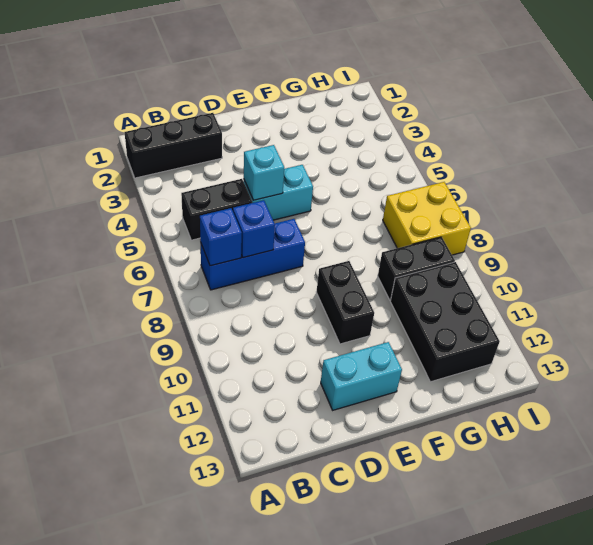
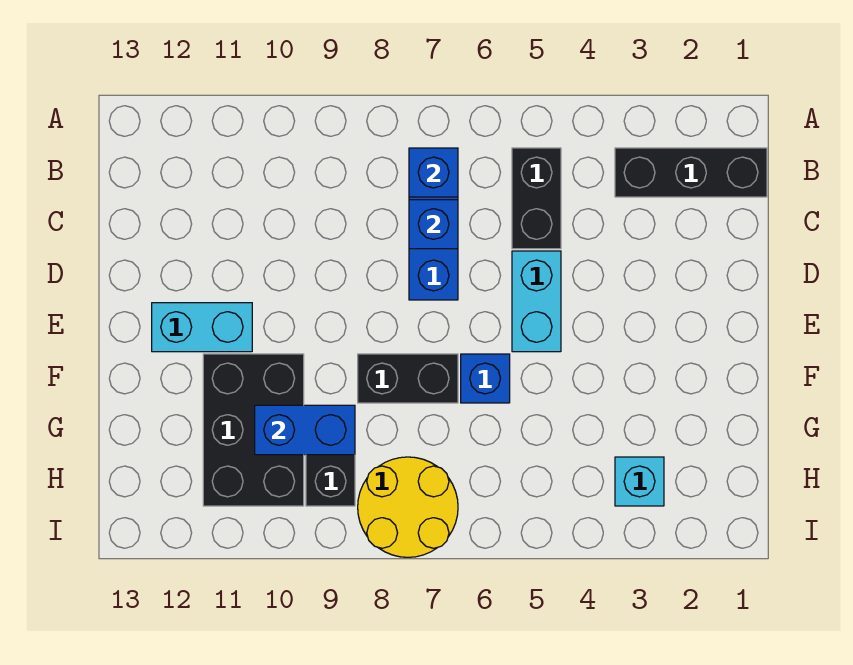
black 1x3 brick [125,113,222,178] -> black 1x3 brick turned to [615,148,767,197]
cyan 1x1 brick [244,145,284,200] -> cyan 1x1 brick moved to [615,457,664,506]
cyan 1x2 brick [321,342,402,410] -> cyan 1x2 brick turned to [152,303,252,352]
black 1x2 brick [316,261,374,344] -> black 1x2 brick moved to [358,354,458,403]
none -> blue 1x1 brick [461,354,510,403]
none -> blue 1x2 brick [255,405,355,455]
black 2x3 brick [390,262,500,382] -> black 2x3 brick turned to [203,354,304,506]
yellow 2x2 brick [383,182,471,255] -> yellow 2x2 round brick [358,457,458,557]

